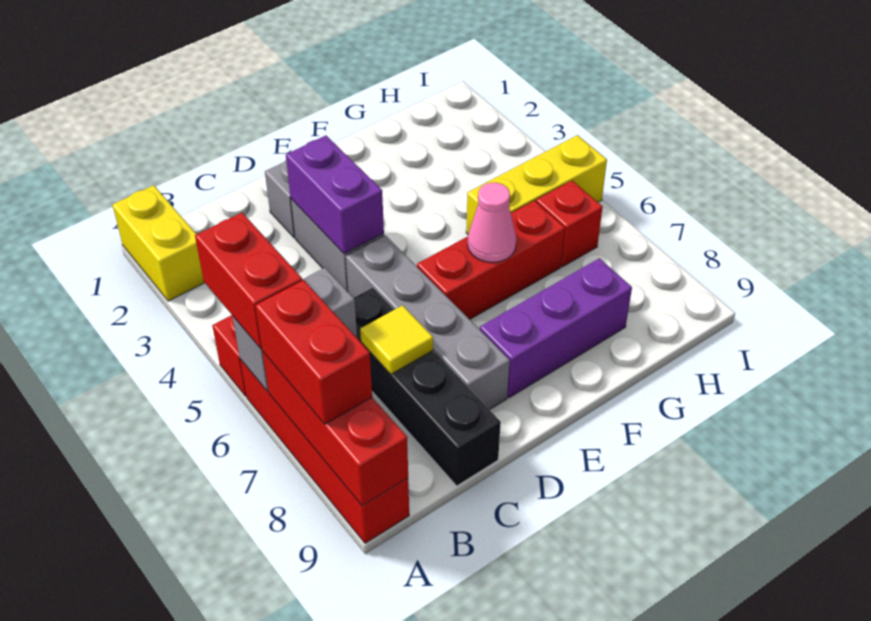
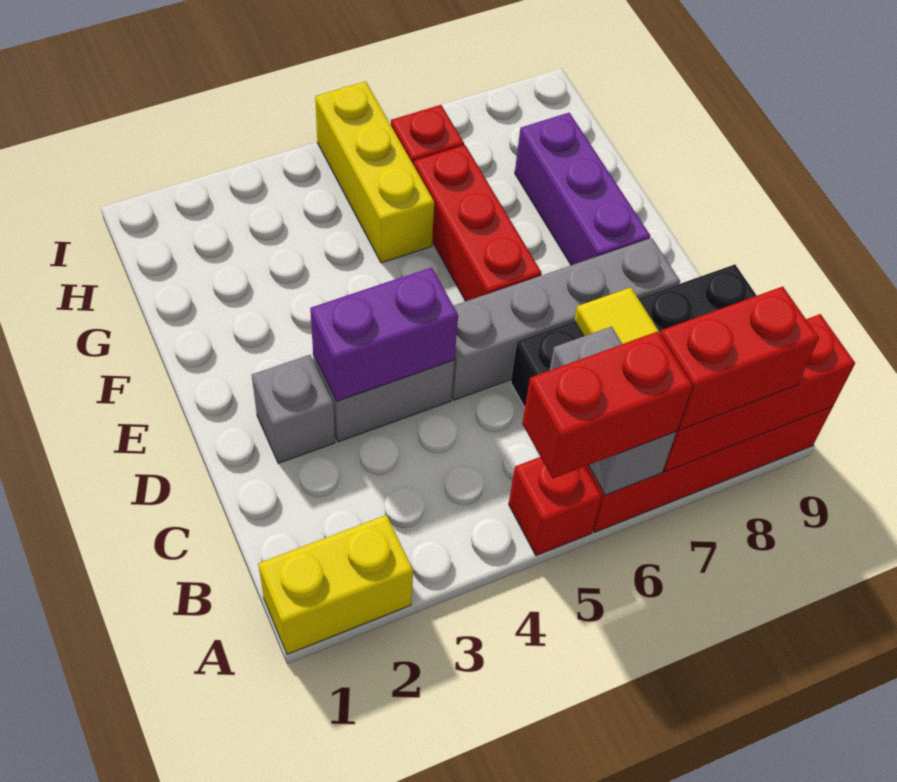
pink 1x1 cone [468,183,516,263] -> none

